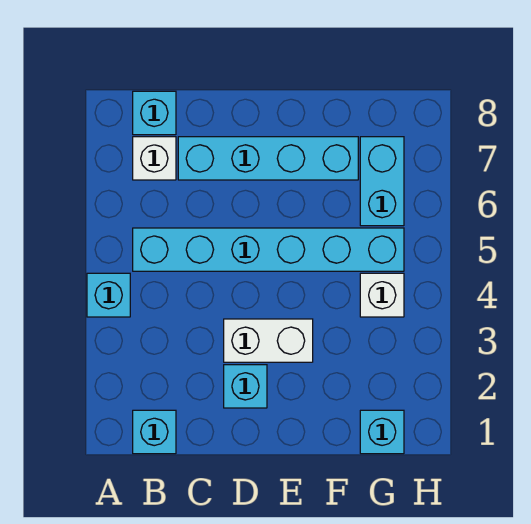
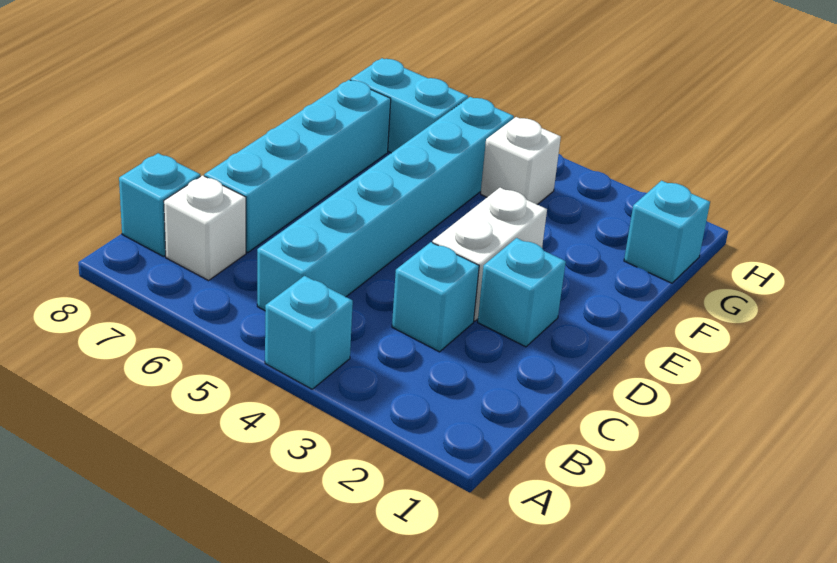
cyan 1x1 brick [133,410,176,454] -> cyan 1x1 brick moved to [392,242,479,352]

